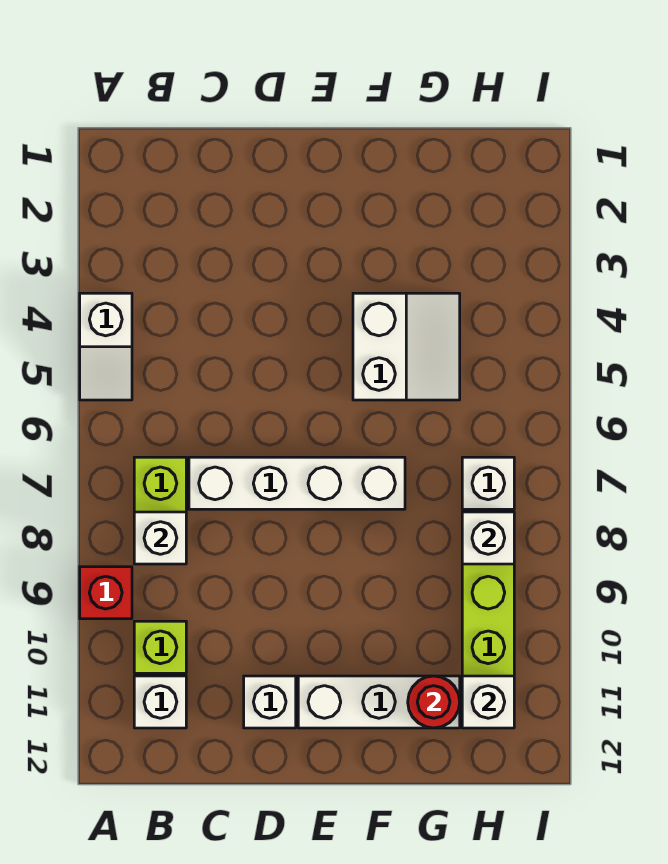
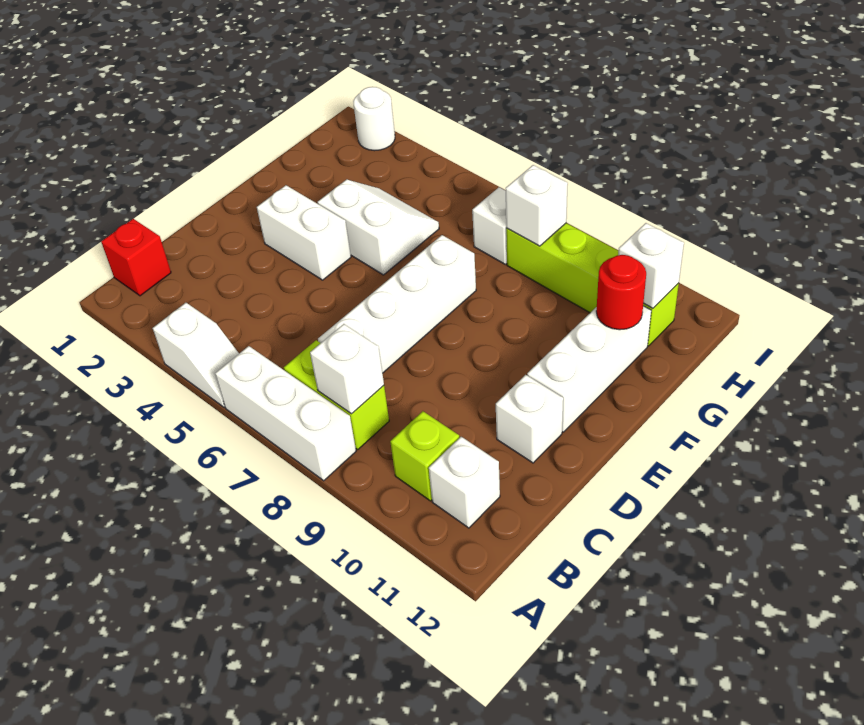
none -> white 1x3 brick [215,346,356,481]
red 1x1 brick [80,567,132,619] -> red 1x1 brick moved to [101,219,171,296]
none -> white 1x2 brick [257,185,351,280]
none -> white 1x1 round brick [353,87,395,151]

